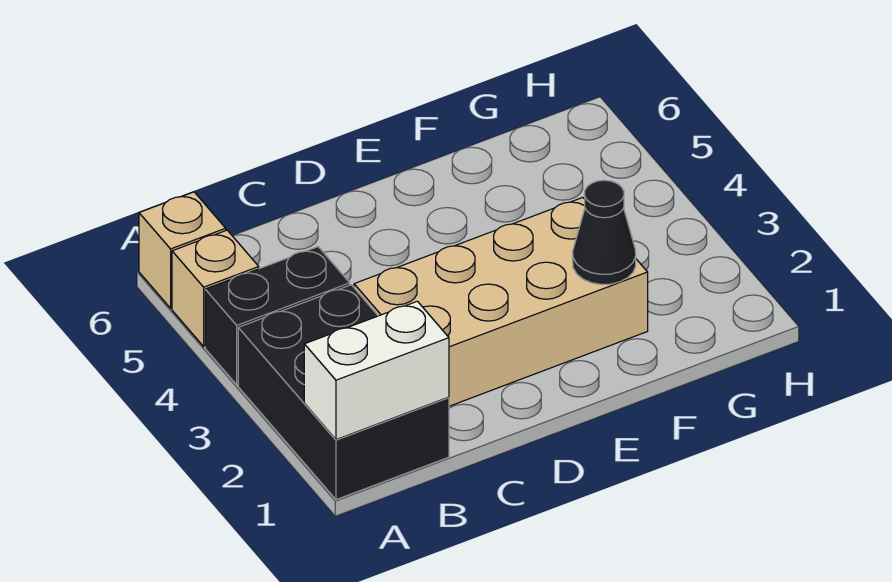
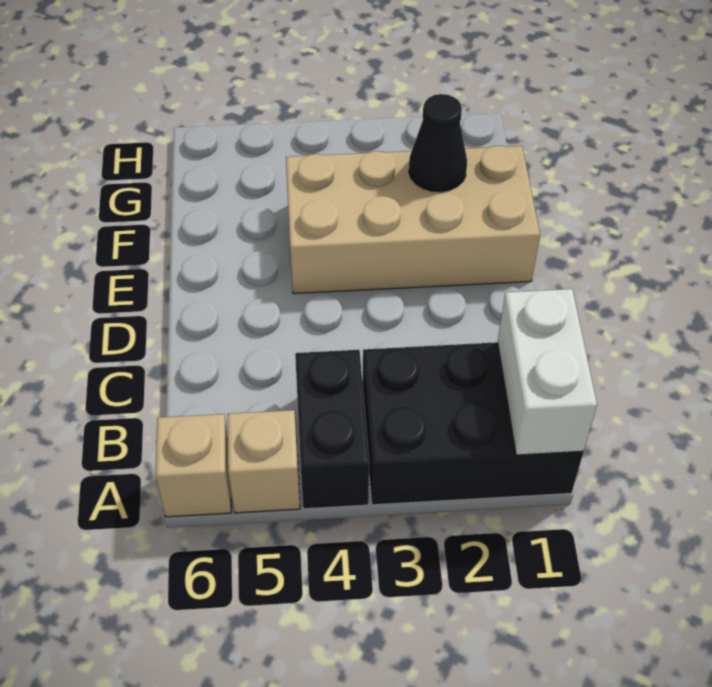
tan 2x4 brick [354,198,648,406] -> tan 2x4 brick turned to [286,146,540,294]

